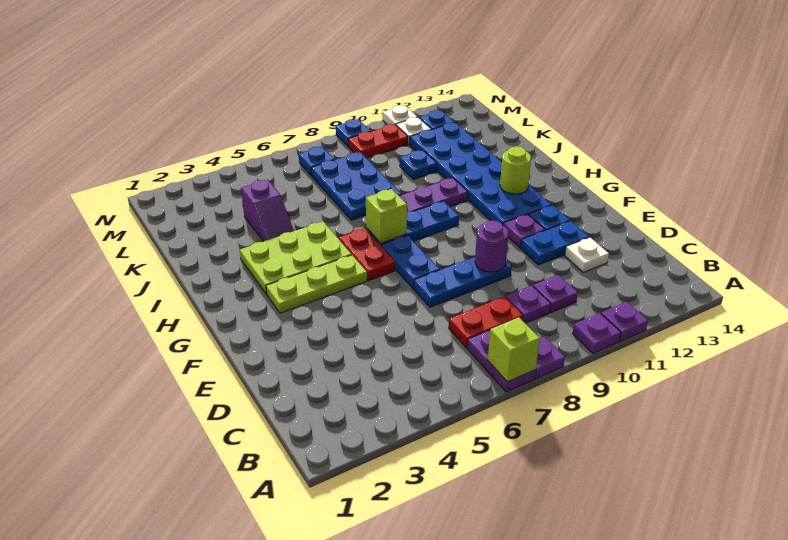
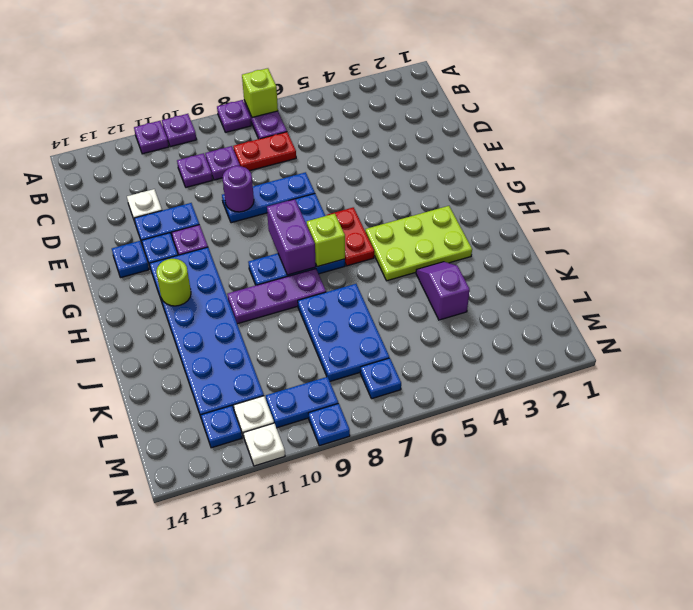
lime 1x3 plate [266,255,367,313] -> none
none -> purple 1x2 brick [267,199,316,275]
blue 1x1 plate [400,150,437,180] -> blue 1x1 plate moved to [112,241,149,278]
red 1x2 plate [348,124,408,158] -> blue 1x2 plate [266,377,338,428]

